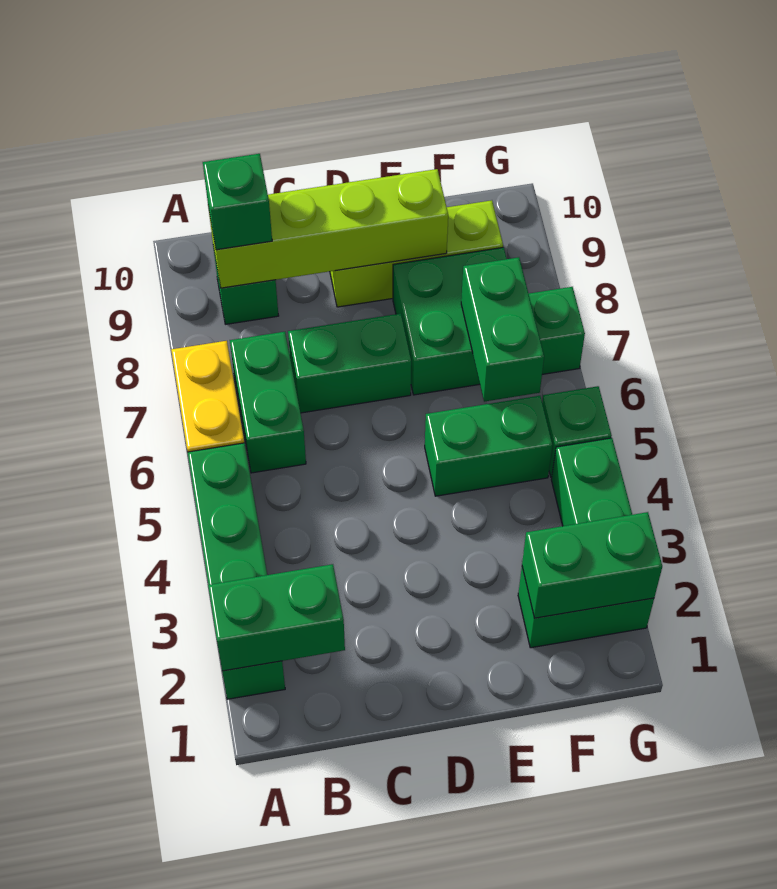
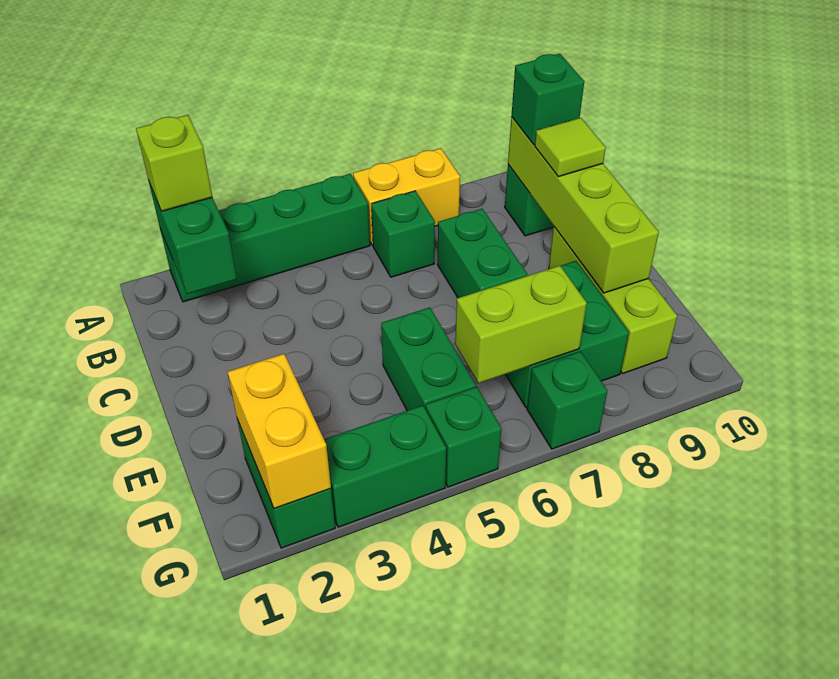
none -> lime 1x1 brick [136,115,212,211]
green 1x2 brick [230,332,306,473] -> green 1x1 brick [371,191,435,277]
none -> lime 1x1 tile [535,118,606,177]
green 1x2 brick [522,512,662,618] -> yellow 1x2 brick [228,354,331,508]
green 1x2 brick [461,257,544,402] -> lime 1x2 brick [455,266,587,383]

